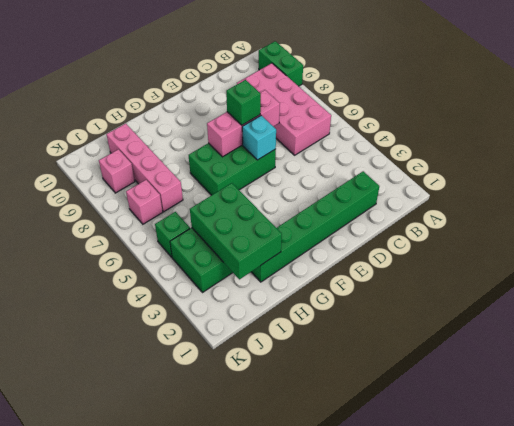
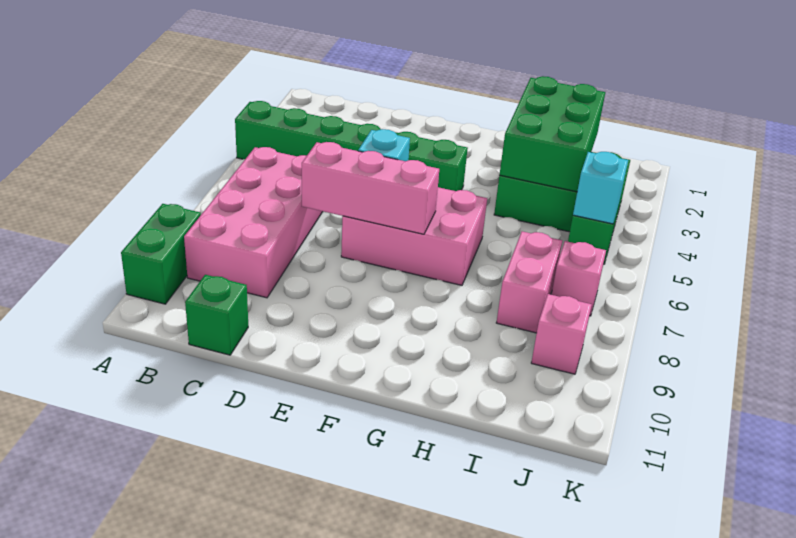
green 1x6 brick [252,171,379,282] -> green 1x6 brick moved to [235,101,468,191]
green 2x3 brick [189,143,276,195] -> pink 2x3 brick [341,187,487,285]
green 1x1 brick [226,80,261,125] -> green 1x1 brick moved to [185,275,248,355]
pink 1x4 brick [106,124,183,212] -> pink 1x2 brick [496,231,562,333]
none -> cyan 1x1 brick [573,152,628,224]

